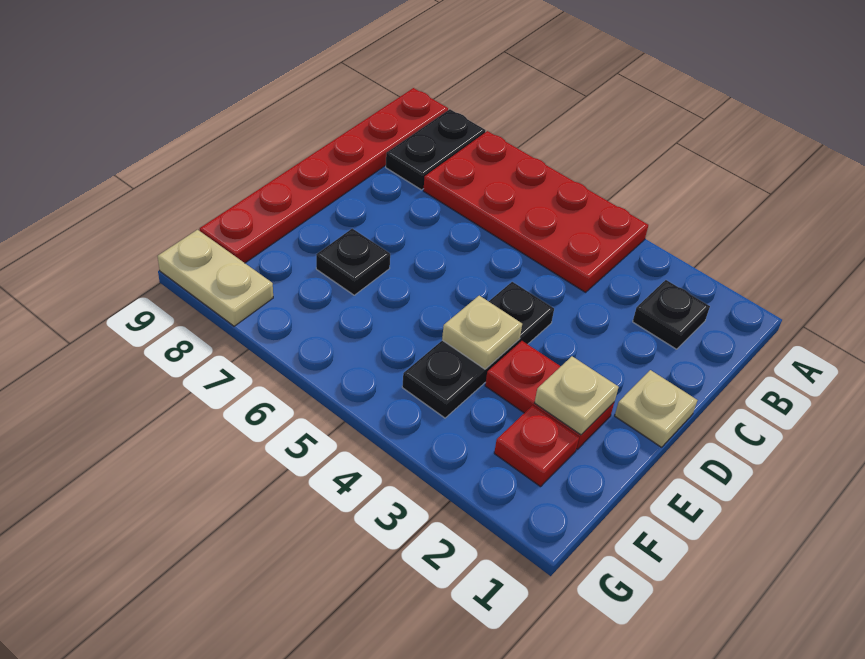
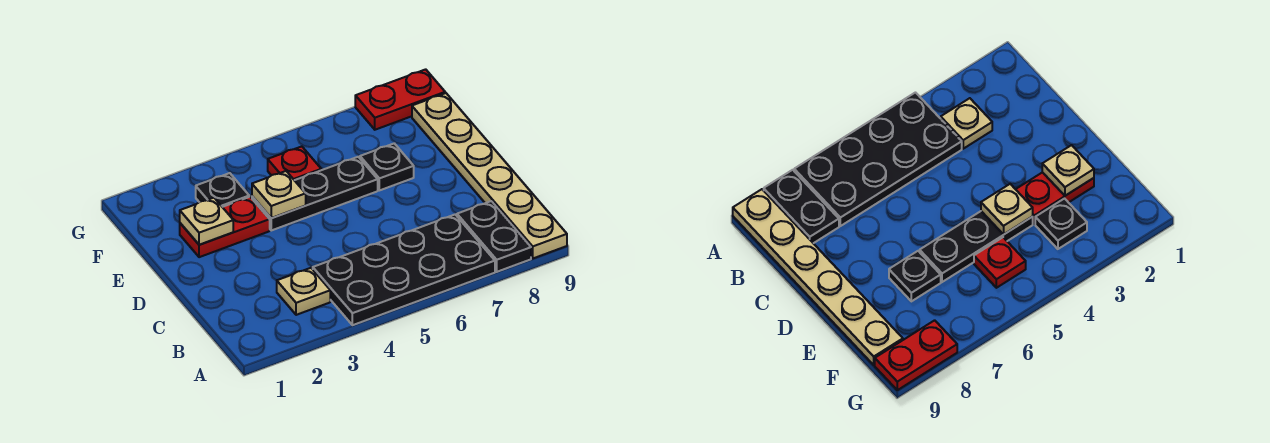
red 2x4 plate [423,131,648,292] -> black 2x4 plate [313,215,495,325]
red 1x6 plate [200,88,448,263] -> tan 1x6 plate [412,93,567,258]
black 1x1 plate [633,280,710,349] -> black 1x1 plate moved to [196,173,249,207]
tan 1x1 plate [615,370,697,447] -> tan 1x1 plate moved to [277,268,330,315]
black 1x3 plate [402,282,554,418] -> black 1x3 plate turned to [252,157,378,230]
red 1x1 plate [494,405,579,487] -> red 1x1 plate moved to [268,146,321,180]
tan 1x2 plate [158,230,273,326] -> red 1x2 plate [355,69,445,130]

